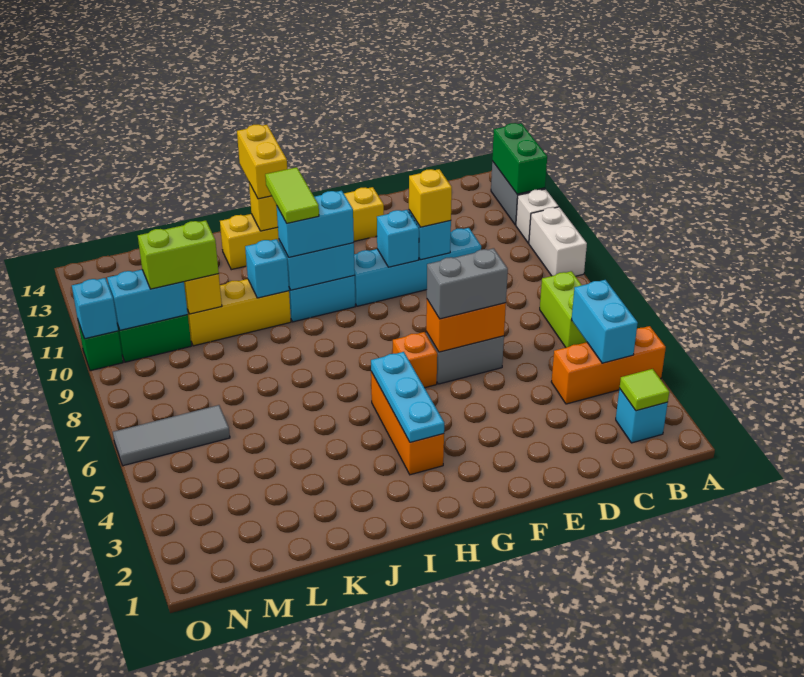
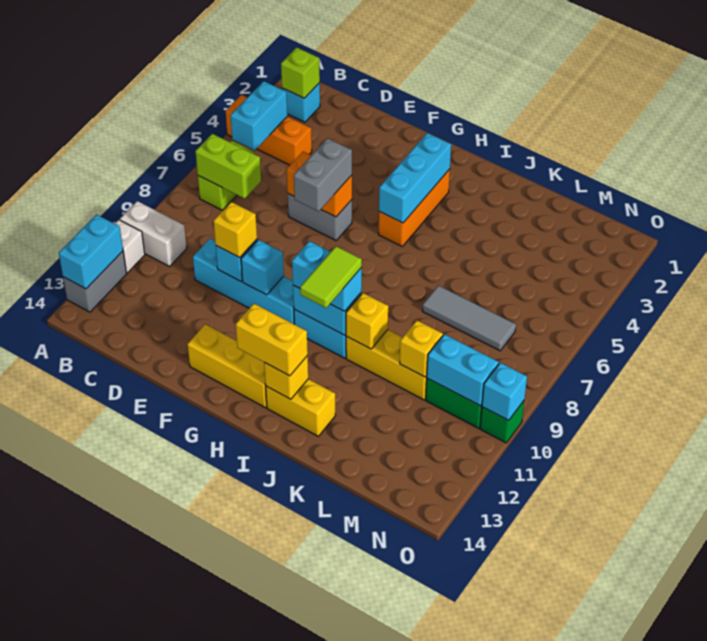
white 1x2 brick [529,207,587,276] -> white 1x2 brick turned to [120,201,187,266]
green 1x2 brick [492,123,547,194] -> cyan 1x2 brick [59,215,123,289]
lime 1x1 tile [620,369,669,411] -> lime 1x1 brick [281,47,320,98]
grey 1x2 brick [427,248,508,319] -> grey 1x2 brick turned to [294,138,352,211]
orange 1x1 brick [393,332,437,388] -> none
cyan 1x3 plate [371,352,444,442] -> cyan 1x3 brick [379,133,451,223]
yellow 1x2 brick [237,124,287,199] -> yellow 1x2 brick turned to [236,304,308,376]
cyan 1x1 brick [245,239,289,298] -> yellow 1x1 brick [346,293,388,349]
lime 1x2 brick [138,220,219,289] -> lime 1x2 brick moved to [195,134,261,198]
grey 1x3 tile [113,405,230,466] -> grey 1x3 tile moved to [422,285,516,351]

